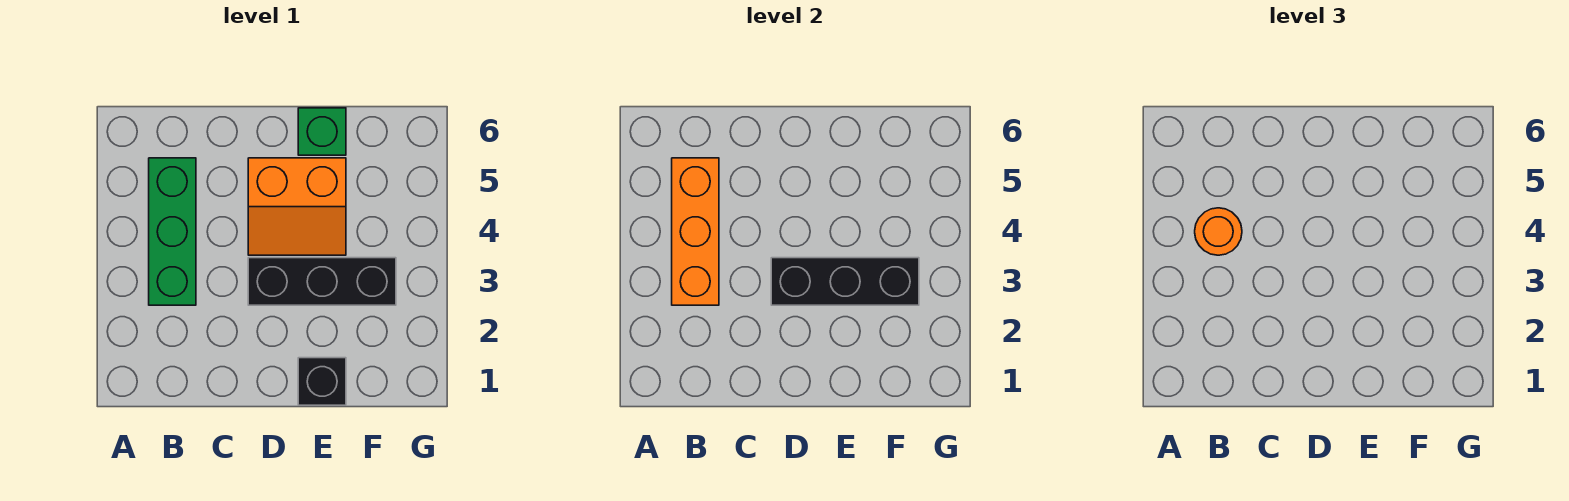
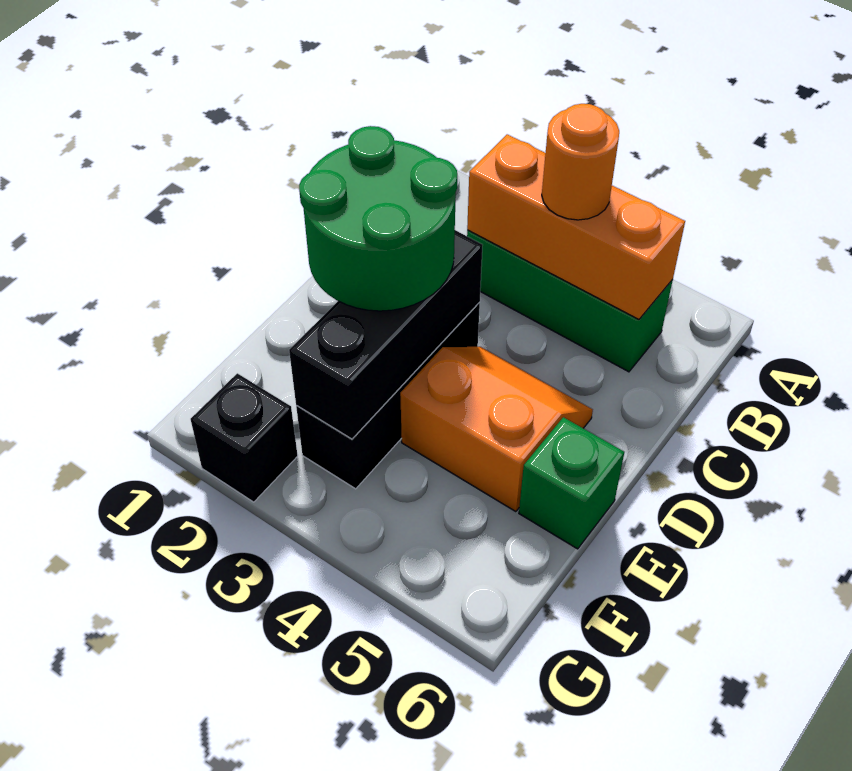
none -> green 2x2 round brick [299,126,457,311]
orange 2x2 slope [248,158,346,255] -> orange 2x2 slope turned to [400,347,593,512]
black 1x1 brick [298,358,346,405] -> black 1x1 brick moved to [191,373,298,502]

